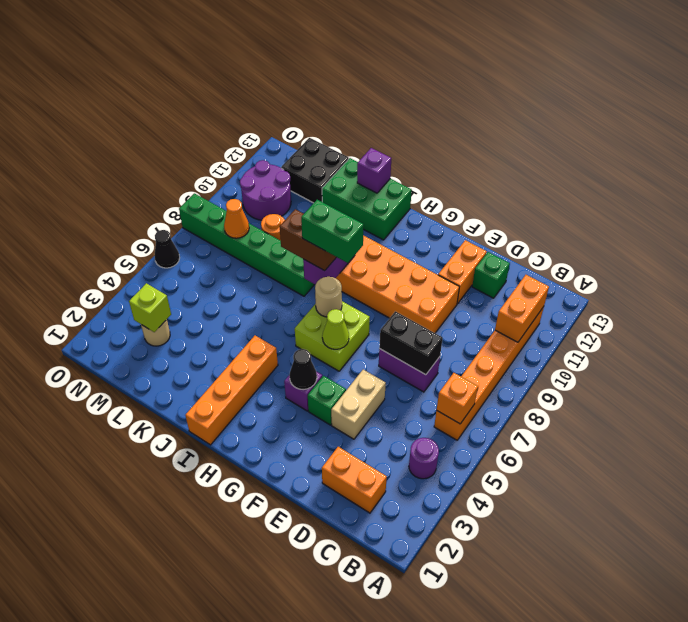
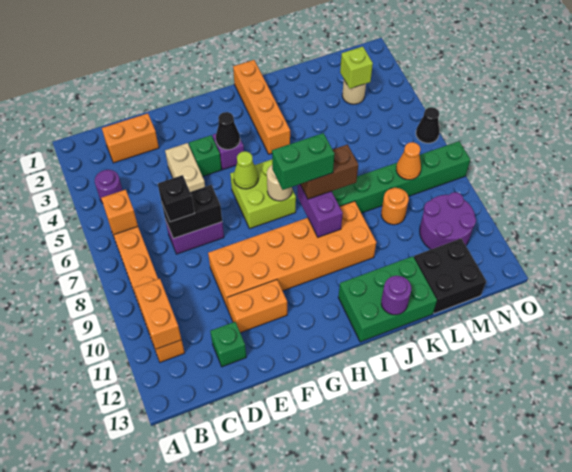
none -> black 1x1 brick [158,175,195,222]
orange 1x2 brick [438,240,487,304] -> orange 1x2 brick turned to [227,280,287,333]
purple 1x1 brick [357,148,391,193] -> purple 1x1 round brick [381,276,411,315]

